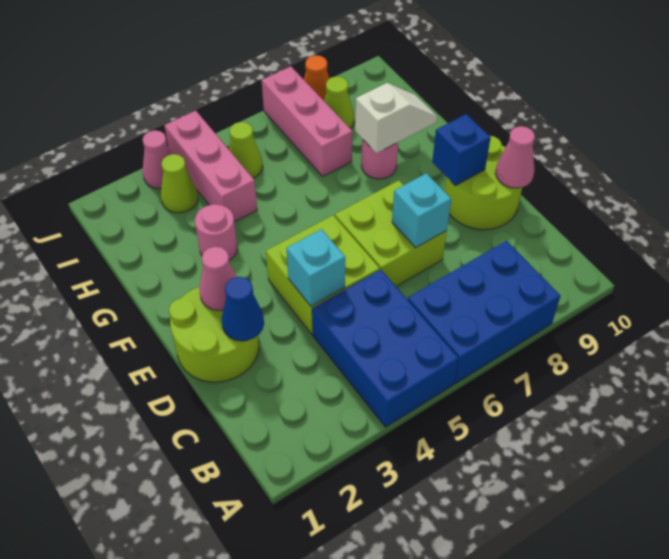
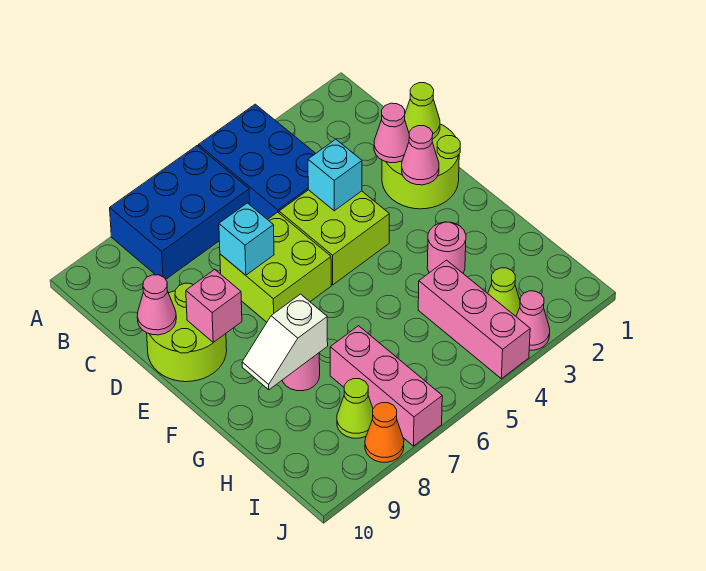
blue 1x1 cone [222,277,264,341] -> pink 1x1 cone [374,103,409,163]
blue 1x1 brick [432,114,491,186] -> pink 1x1 brick [186,269,242,343]
lime 1x1 cone [229,122,263,178] -> lime 1x1 cone moved to [405,83,440,139]

